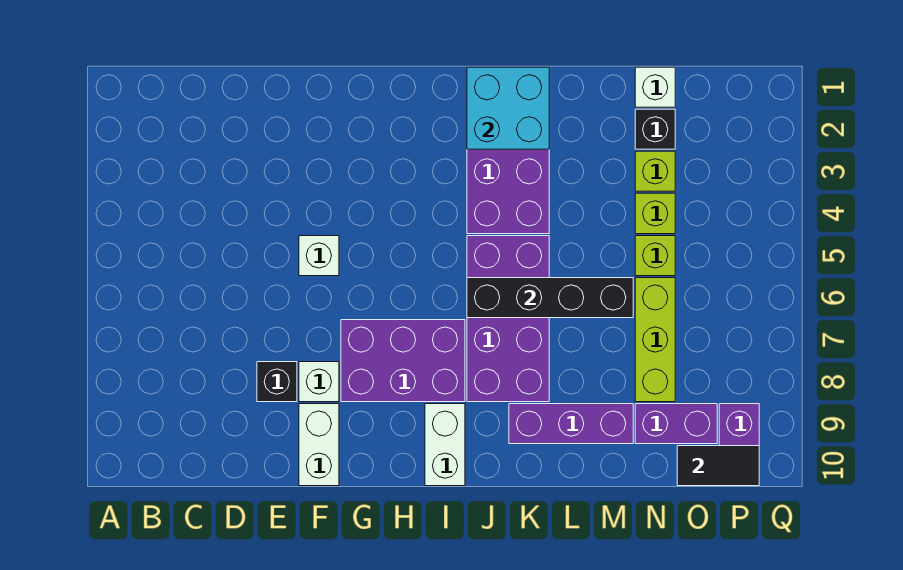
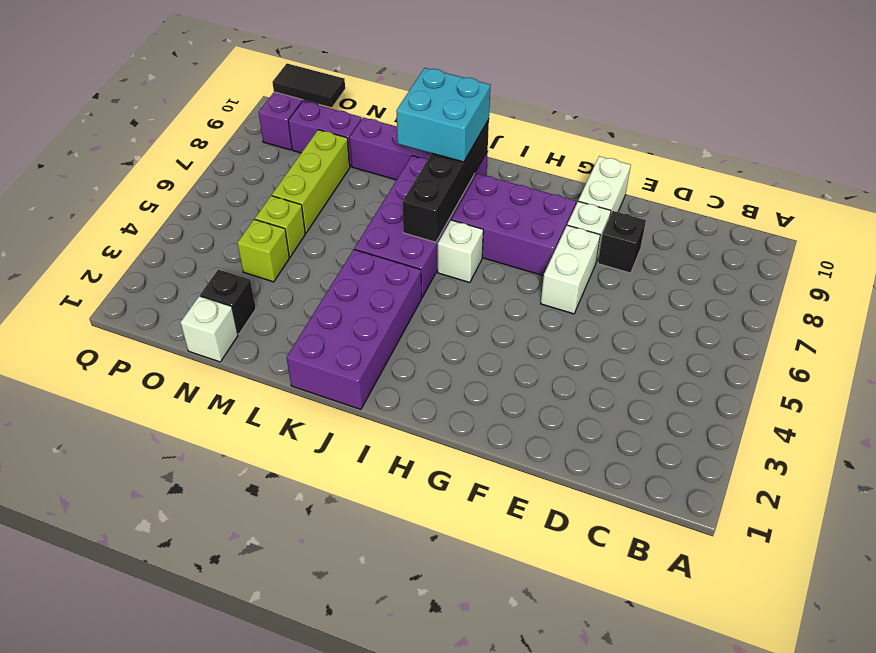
white 1x1 brick [299,236,339,276] -> white 1x1 brick moved to [438,220,483,283]
white 1x2 brick [425,404,465,486] -> white 1x2 brick moved to [541,225,600,314]
cyan 2x2 brick [467,67,549,149] -> cyan 2x2 brick moved to [396,68,491,162]
black 1x4 brick [467,278,633,318] -> black 1x4 brick turned to [402,119,489,242]
purple 1x3 brick [509,404,633,444] -> purple 1x4 brick [350,117,488,180]
lime 1x1 brick [635,151,675,191] -> none

